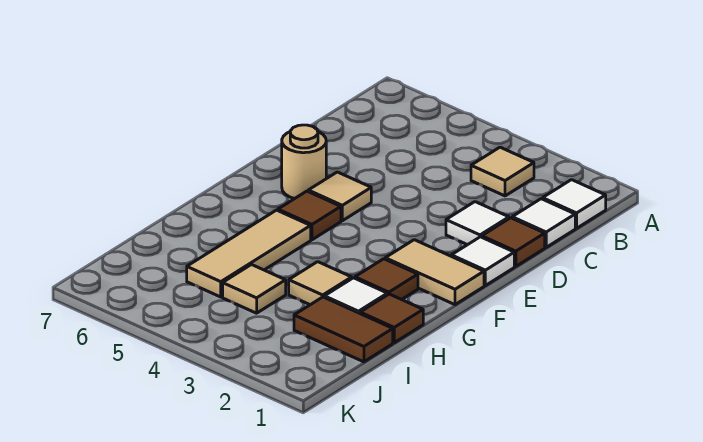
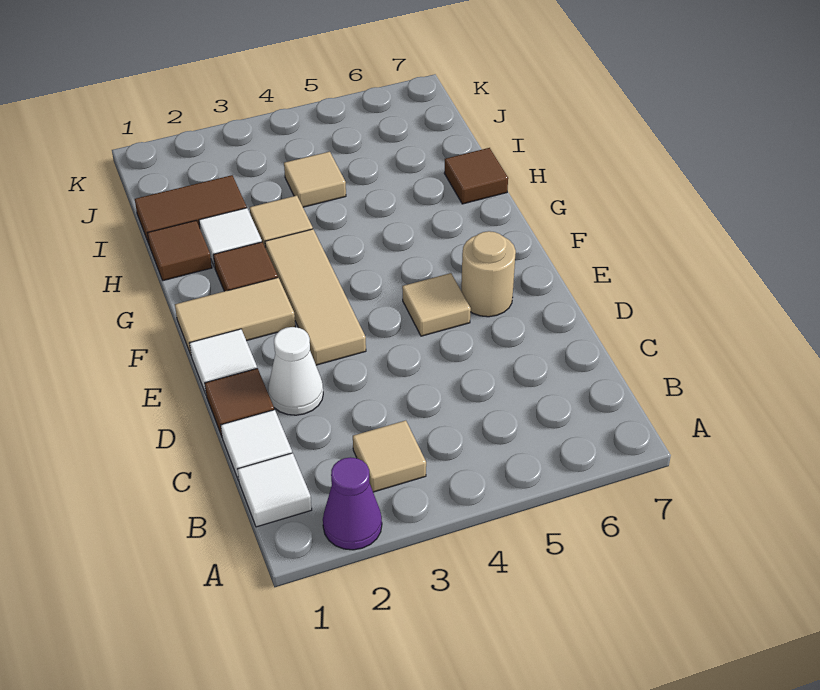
none -> purple 1x1 cone [323,457,382,550]
white 1x1 tile [446,202,509,245] -> white 1x1 cone [268,327,323,415]
brown 1x1 tile [278,191,341,240] -> brown 1x1 tile moved to [444,148,508,204]
tan 1x3 tile [187,210,311,297] -> tan 1x3 tile moved to [265,229,366,365]

